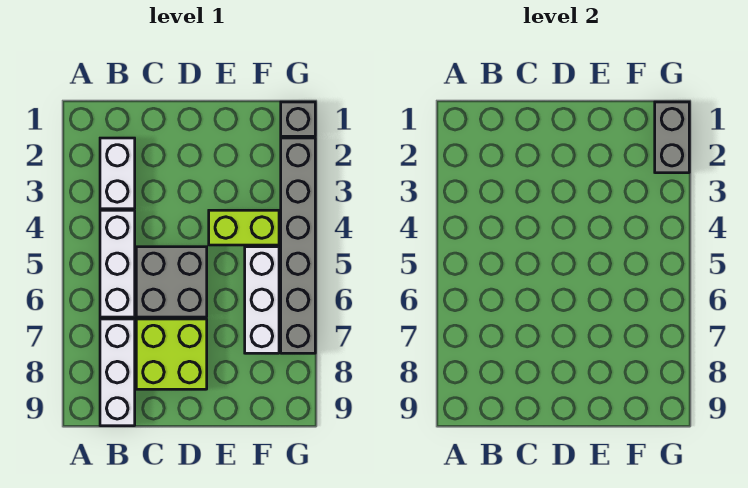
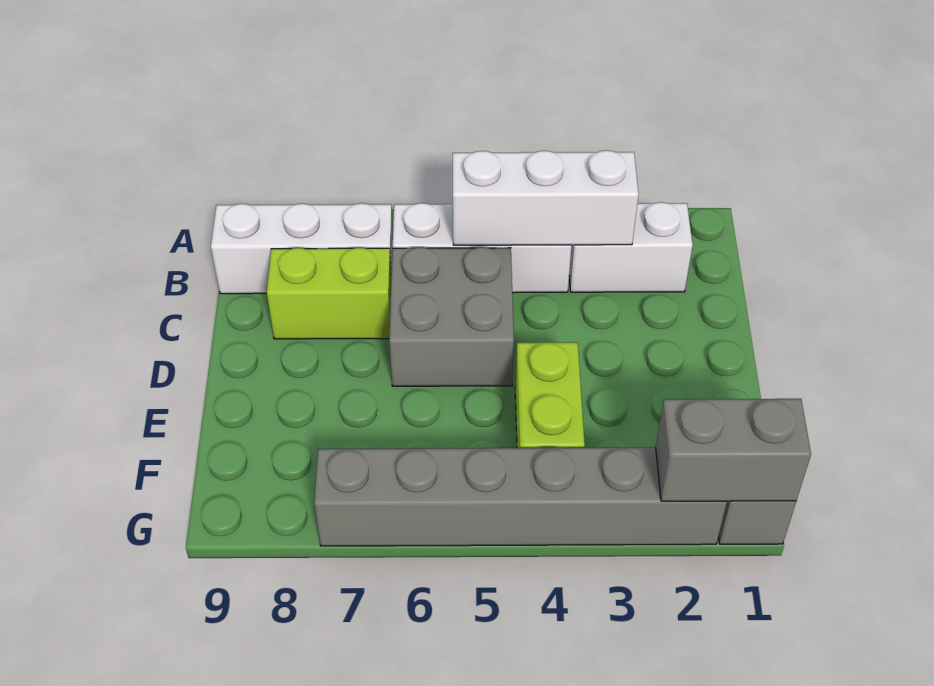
lime 2x2 brick [136,319,207,389] -> lime 1x2 brick [267,248,391,339]
white 1x3 brick [245,247,279,353] -> white 1x3 brick moved to [453,150,639,245]

